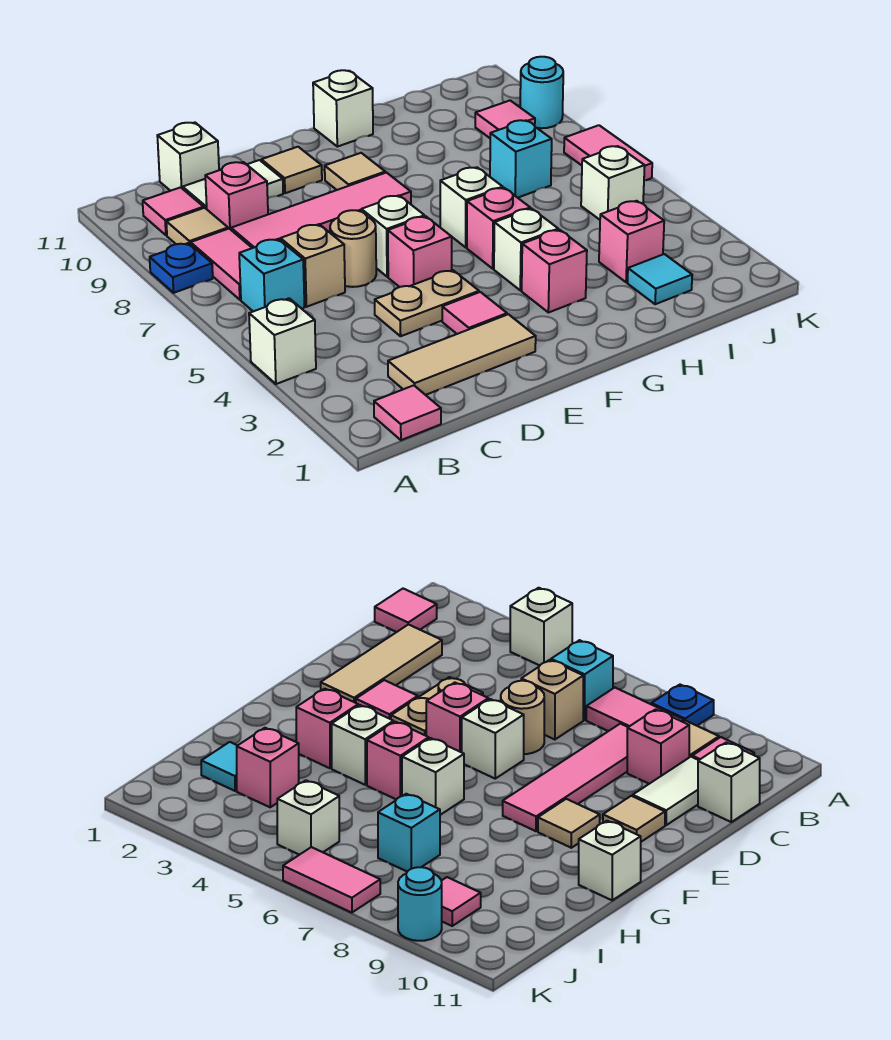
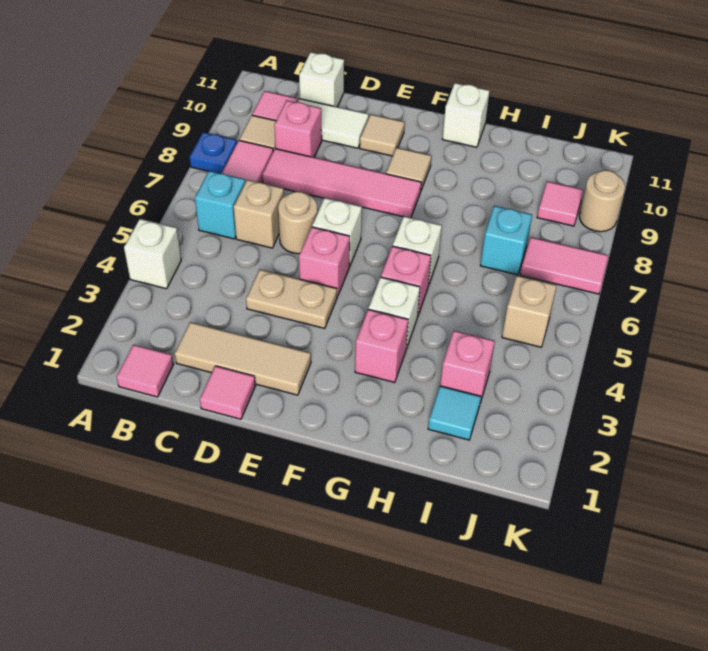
pink 1x1 tile [442,292,507,334] -> pink 1x1 tile moved to [200,366,255,419]
white 1x1 brick [581,146,645,220] -> tan 1x1 brick [502,276,557,347]
pink 1x2 tile [564,125,652,180] -> pink 1x2 tile turned to [520,237,609,294]
cyan 1x1 round brick [520,57,563,128] -> tan 1x1 round brick [579,170,625,232]

